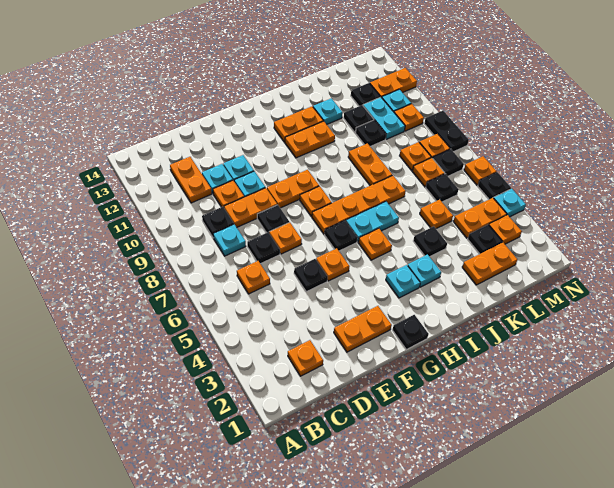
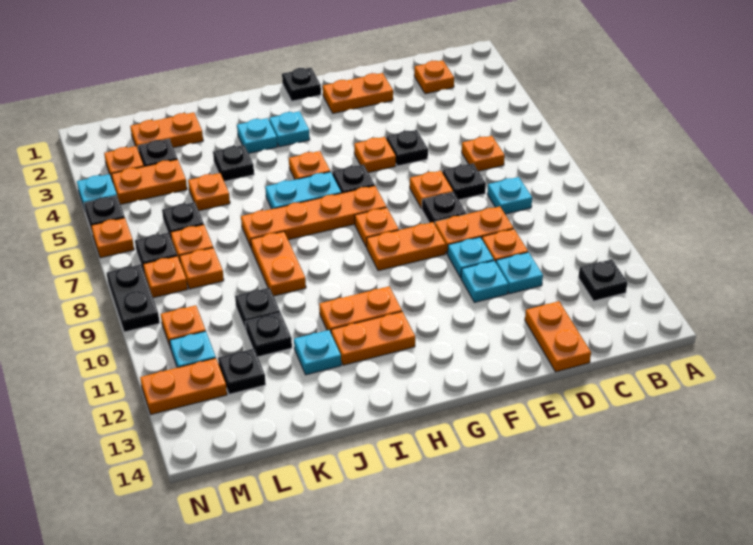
black 1x1 plate [202,207,234,238] -> black 1x1 plate moved to [578,259,627,301]
orange 1x2 plate [170,157,212,203] -> orange 1x2 plate moved to [525,301,591,372]
cyan 1x2 plate [363,97,405,139] -> none

